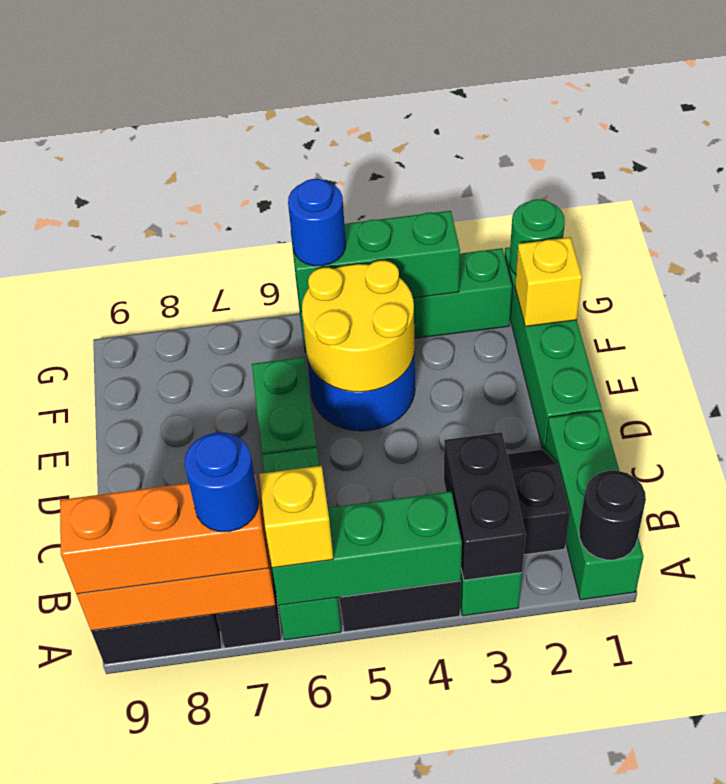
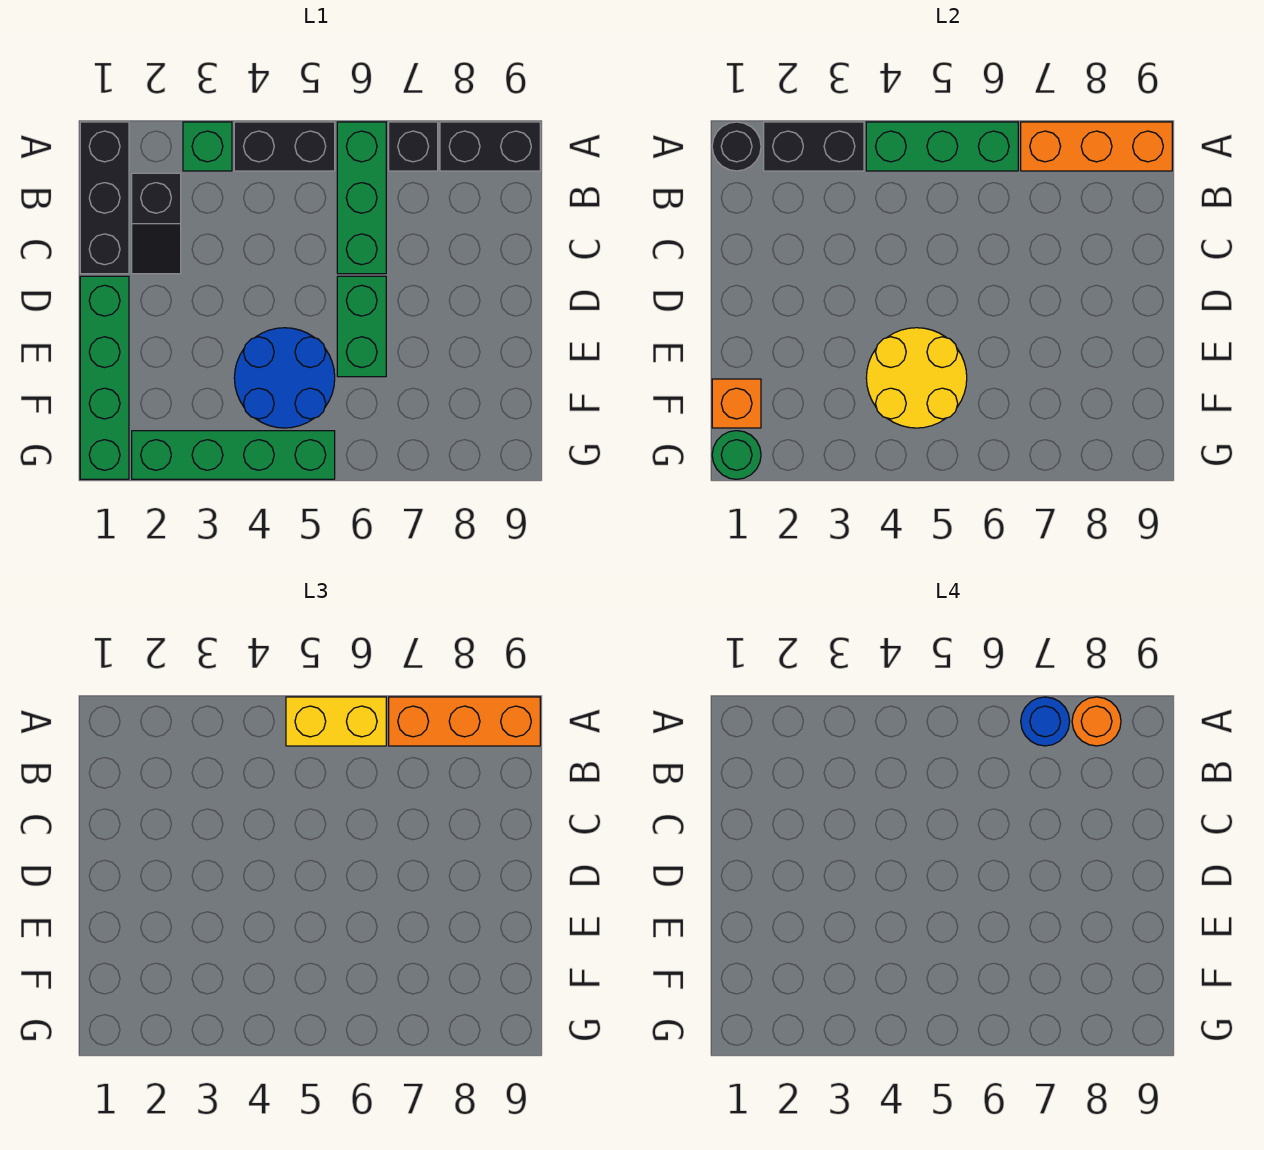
green 1x3 brick [545,411,644,600] -> black 1x3 brick [80,122,129,274]
black 1x2 brick [444,432,526,580] -> black 1x2 brick turned to [764,122,864,171]
yellow 1x1 brick [259,466,333,568] -> yellow 1x2 brick [286,697,386,746]
none -> orange 1x1 round brick [1072,697,1121,746]
yellow 1x1 brick [515,237,582,326] -> orange 1x1 brick [712,379,761,428]
green 1x3 brick [291,211,460,312] -> none
blue 1x1 round brick [288,179,346,266] -> none

